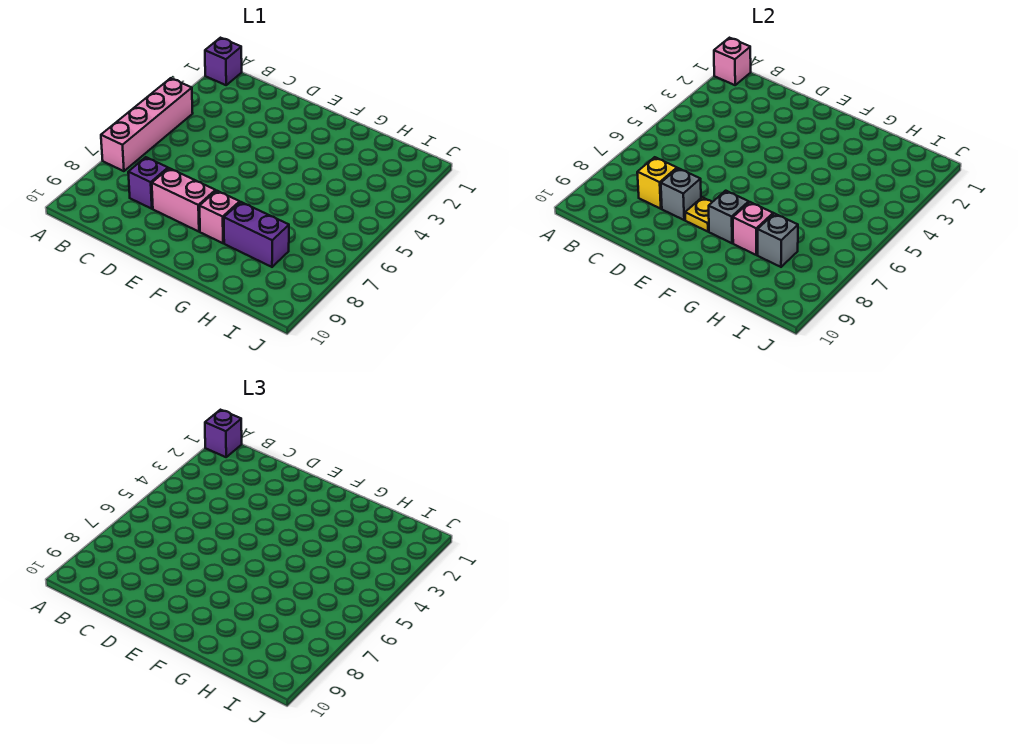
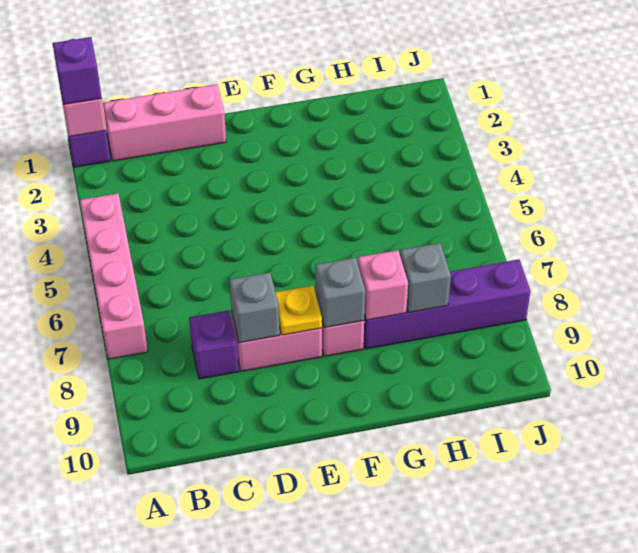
none -> pink 1x3 brick [103,84,226,161]
yellow 1x1 brick [637,157,677,209] -> none
purple 1x2 brick [224,202,289,267] -> purple 1x4 brick [364,259,531,349]

